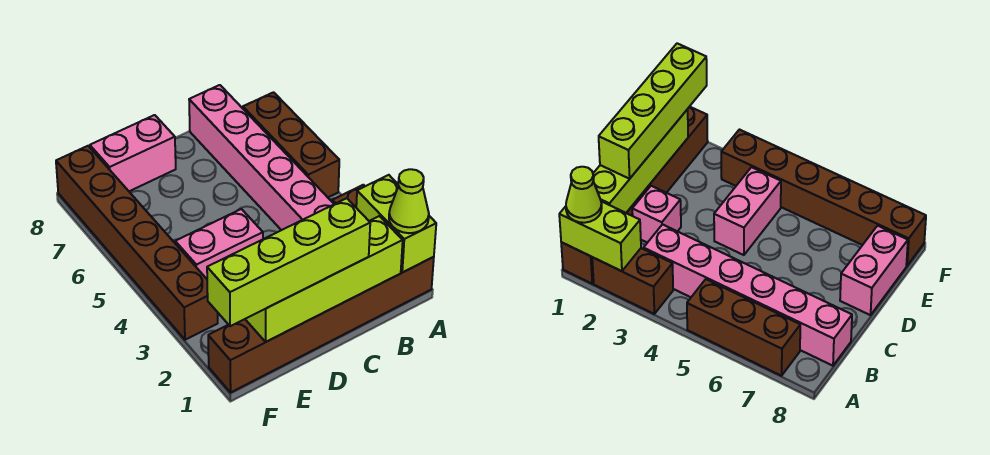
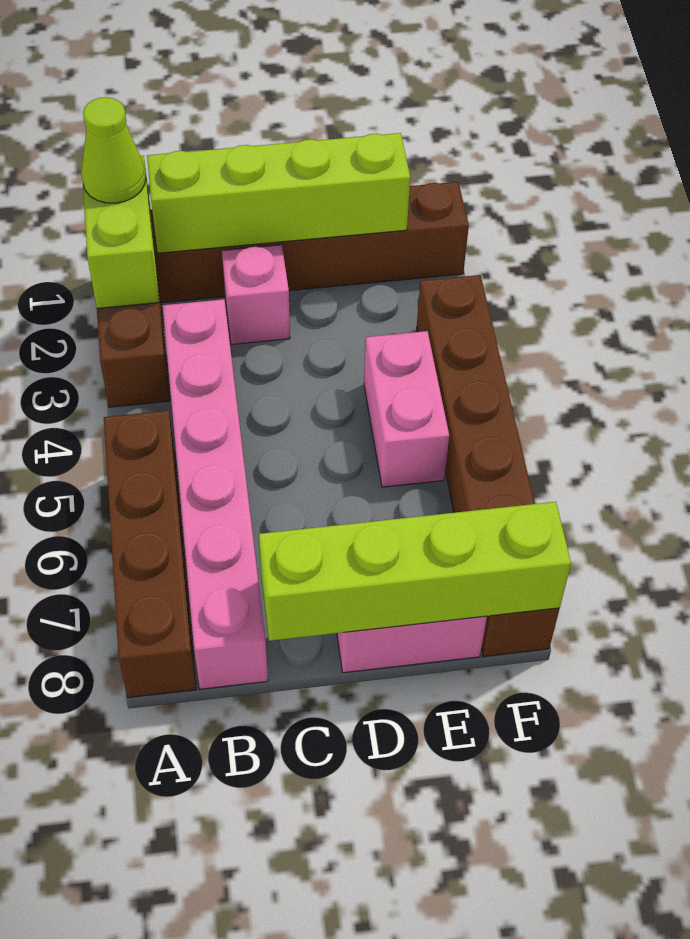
brown 1x3 brick [243,92,339,197] -> brown 1x4 brick [104,411,196,698]
lime 1x4 brick [207,198,370,326] -> lime 1x4 brick moved to [259,502,571,641]
pink 1x2 brick [175,209,263,279] -> pink 1x2 brick turned to [364,331,449,487]

